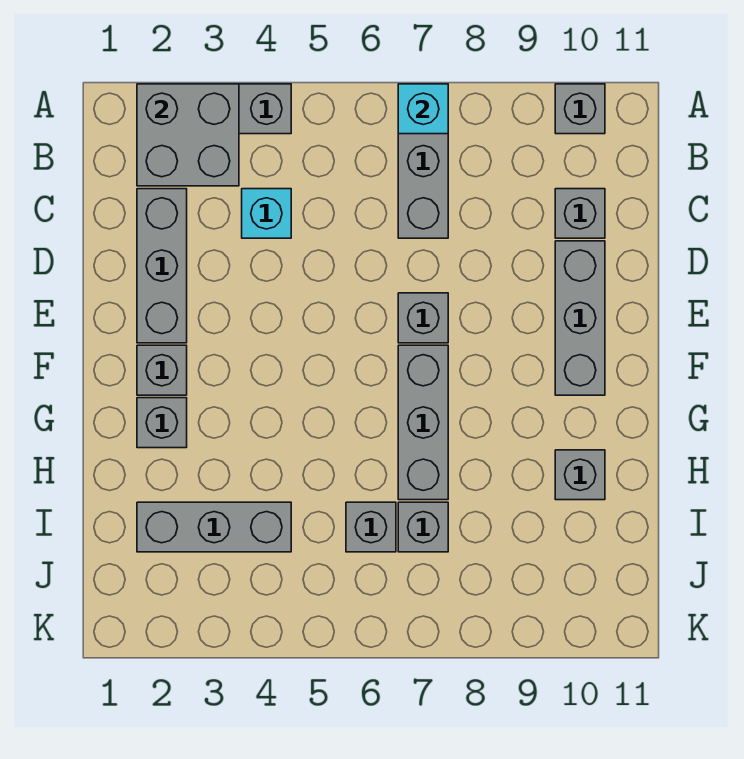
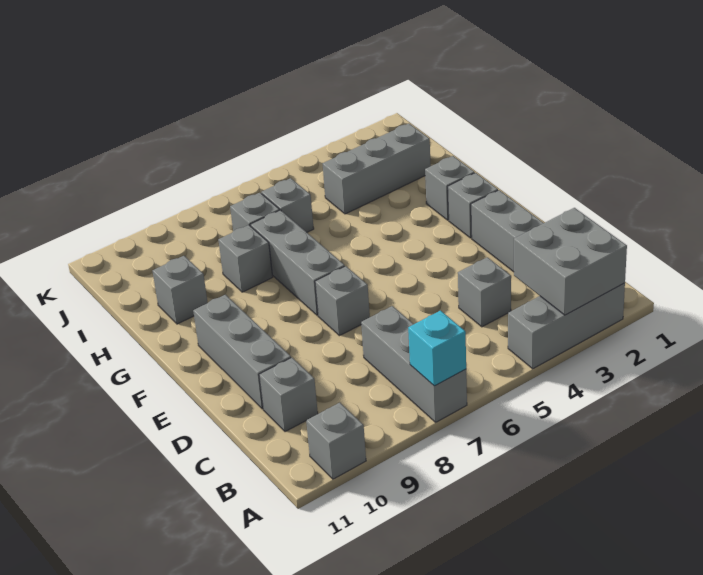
cyan 1x1 brick [242,189,291,238] -> grey 1x1 brick [458,257,511,327]
none -> grey 1x1 brick [218,225,273,292]

